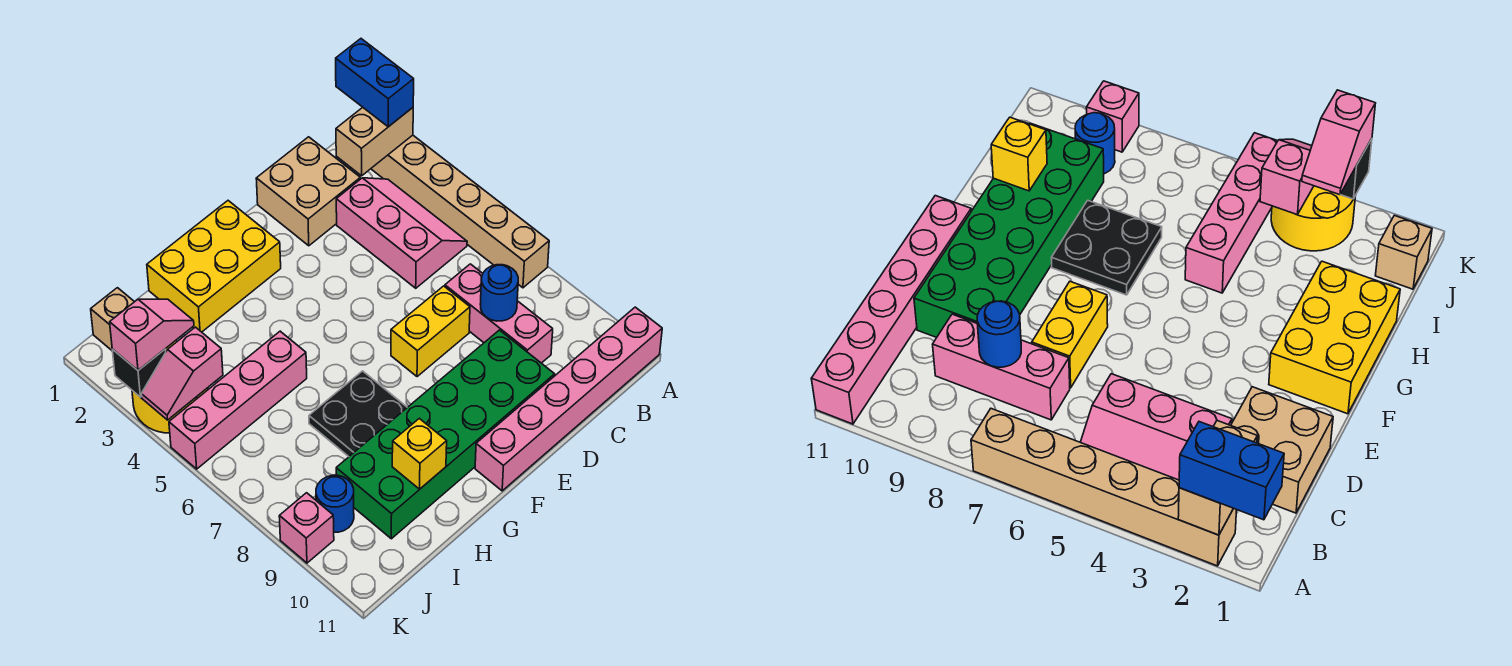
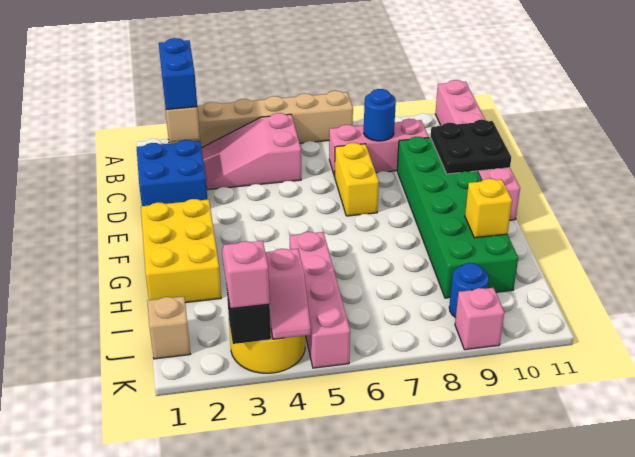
blue 1x2 brick [336,39,414,127] -> blue 1x2 brick turned to [159,38,197,110]
pink 2x3 slope [336,178,467,288] -> pink 2x3 slope turned to [201,113,301,190]
tan 2x2 brick [256,137,360,246] -> blue 2x2 brick [137,140,207,206]
black 2x2 plate [309,371,407,457] -> black 2x2 plate moved to [431,120,511,174]

